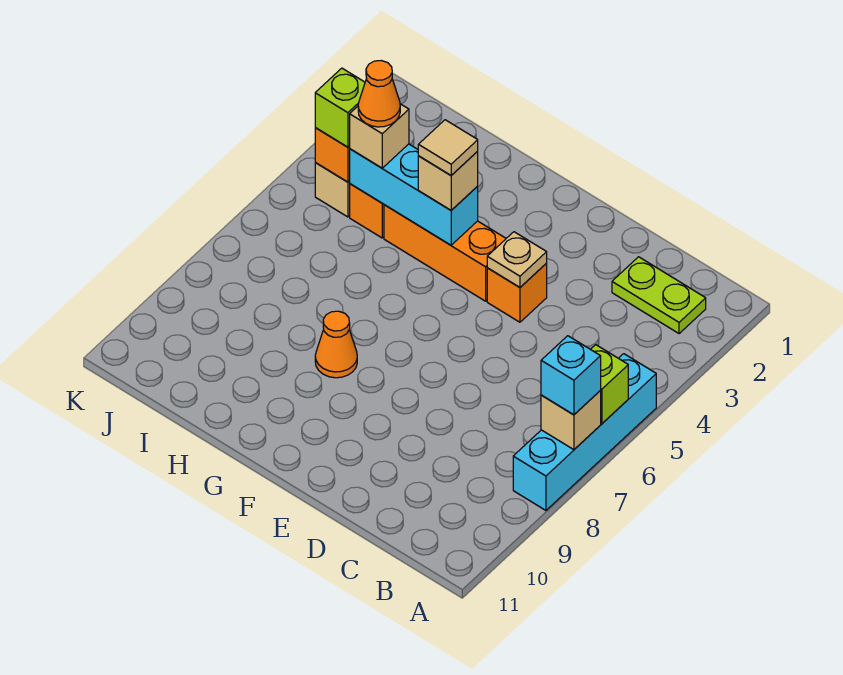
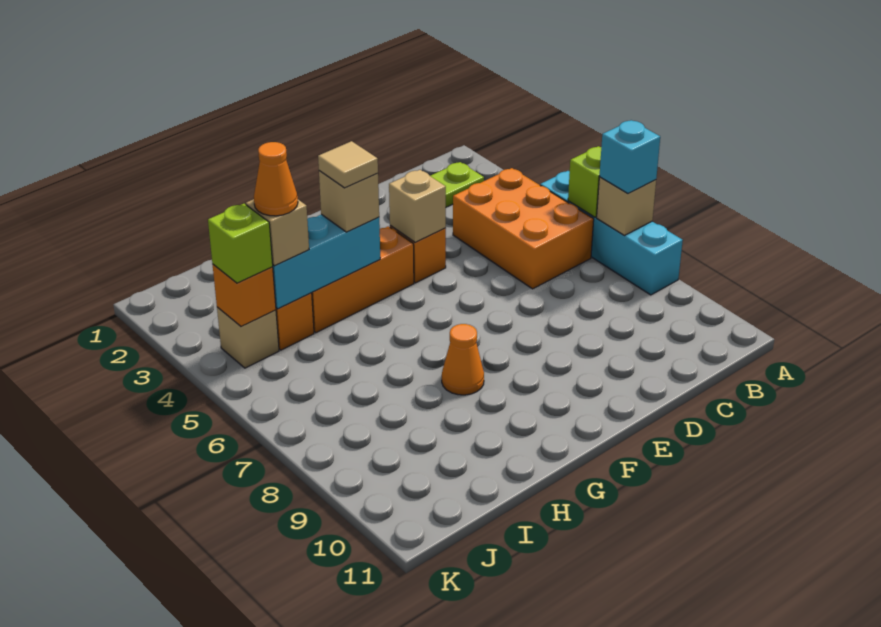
none -> orange 2x3 brick [453,168,594,289]
tan 1x1 plate [487,232,547,287] -> tan 1x1 brick [389,170,446,243]

